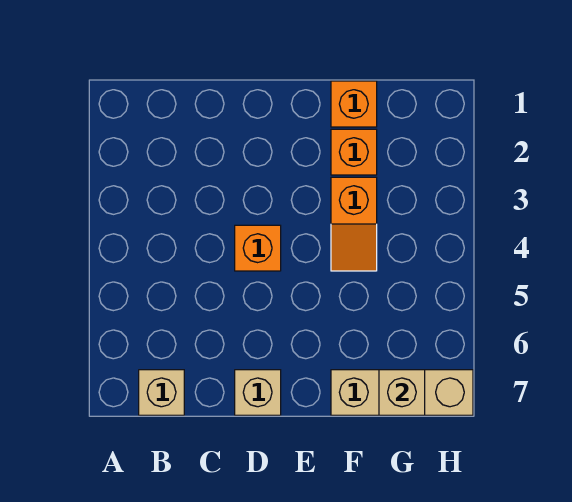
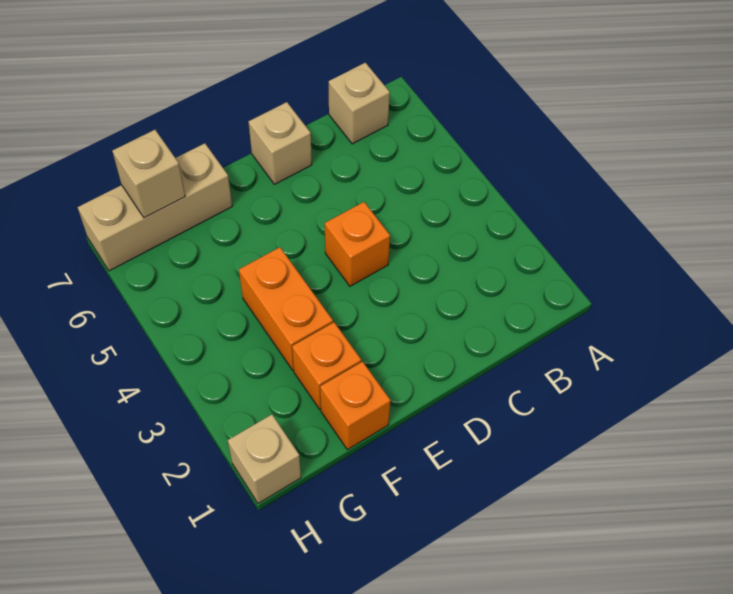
orange 1x2 slope [331,177,377,271] -> orange 1x2 brick [239,247,333,370]
none -> tan 1x1 brick [228,415,301,504]

